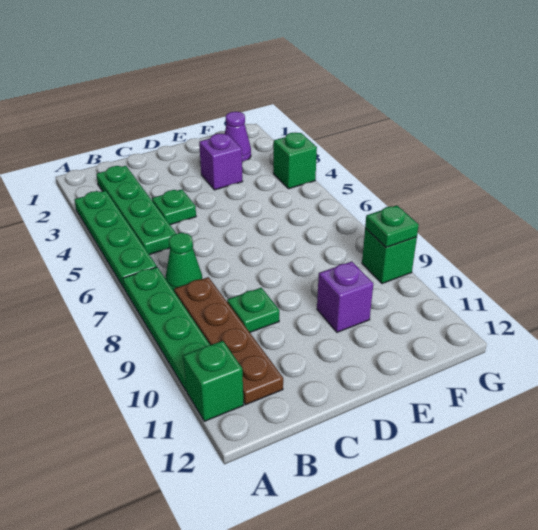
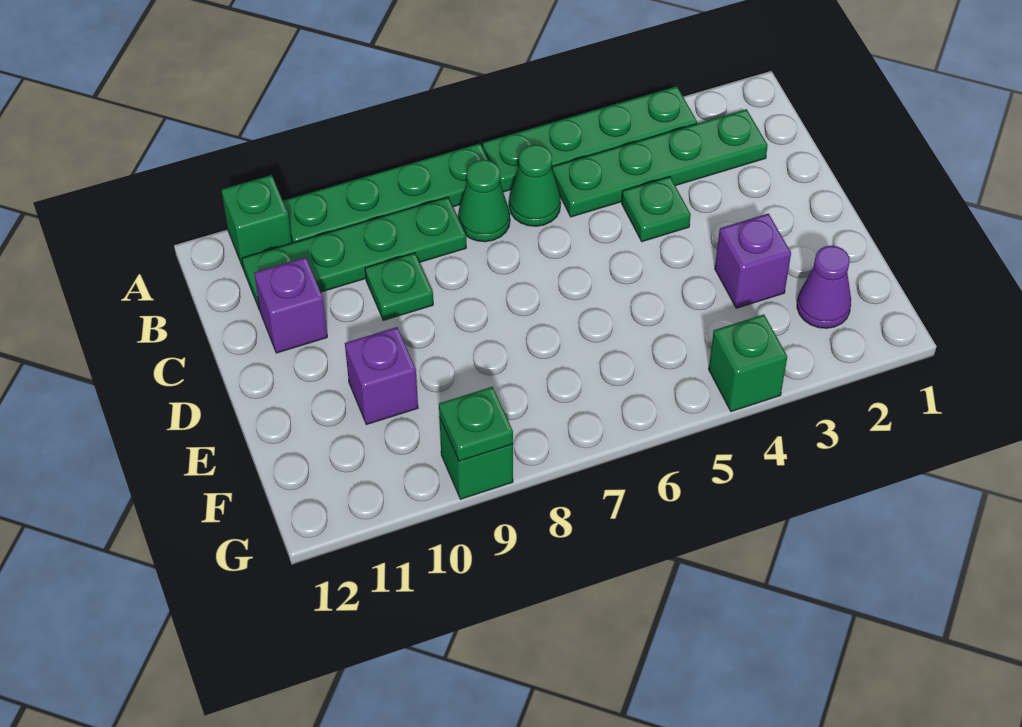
none -> green 1x1 cone [509,145,561,226]
brown 1x4 plate [174,277,283,405] -> green 1x4 plate [242,197,466,310]
none -> purple 1x1 brick [254,257,327,353]

